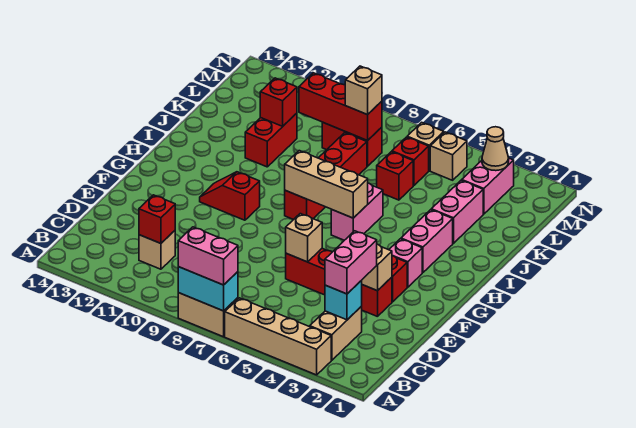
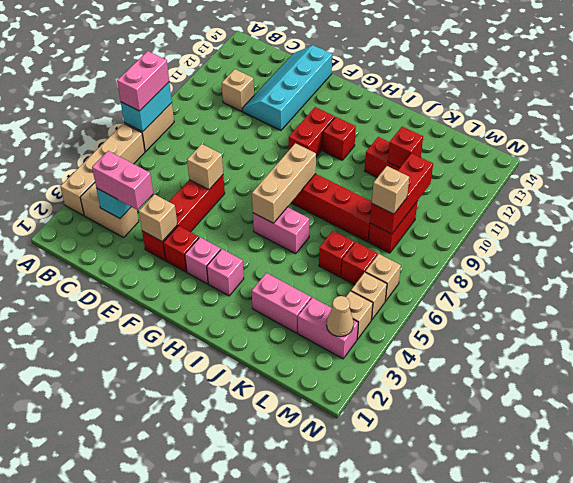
red 1x1 brick [139,195,175,243] -> red 1x1 brick moved to [323,117,356,160]
none -> cyan 2x4 slope [242,45,332,130]
red 1x2 slope [200,172,260,220] -> red 1x2 brick [289,107,335,157]
pink 1x2 brick [401,210,453,273] -> pink 1x1 brick [207,249,244,296]
none -> tan 1x1 brick [346,291,373,339]

